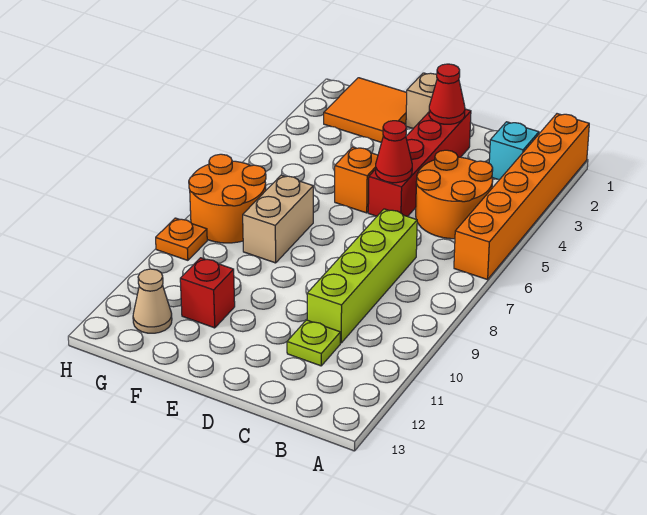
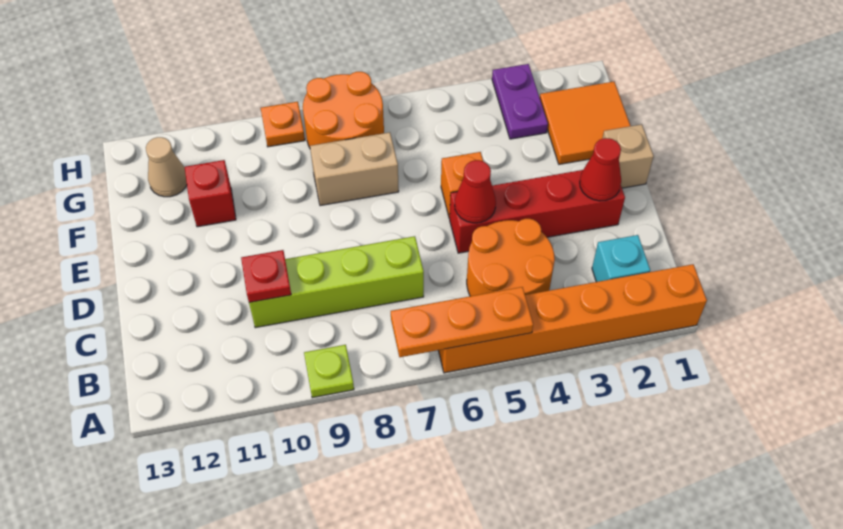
none -> orange 1x3 plate [391,287,533,357]
none -> red 1x1 plate [241,250,291,302]
lime 1x1 plate [287,320,340,366] -> lime 1x1 plate moved to [304,345,354,398]
none -> purple 1x2 plate [492,64,548,139]

